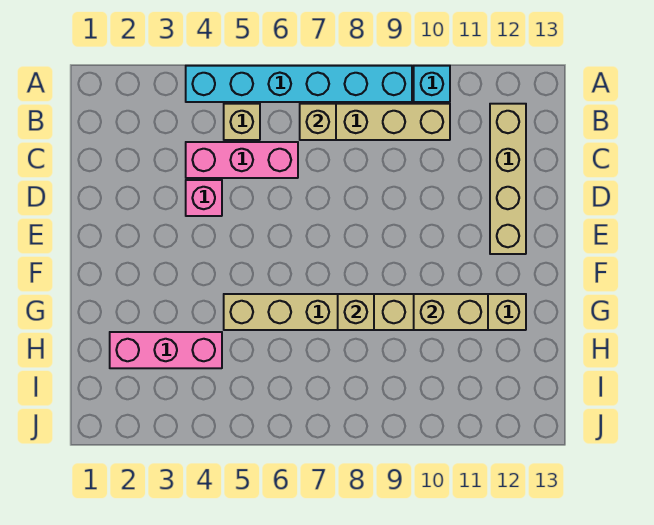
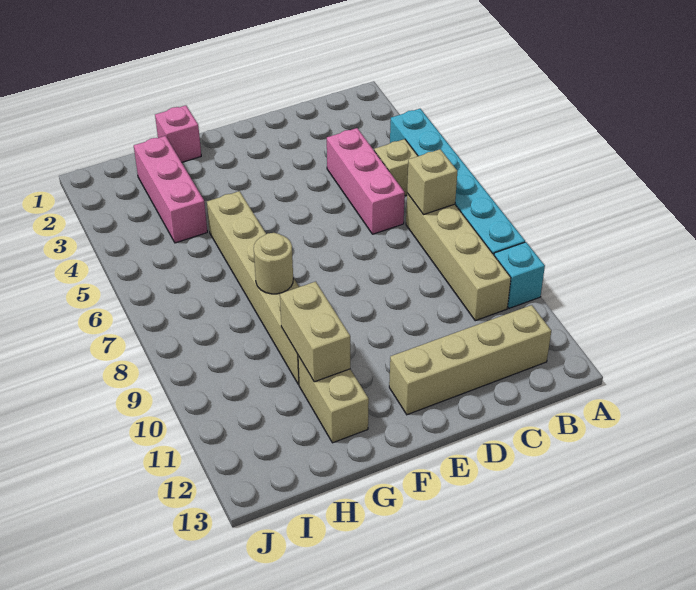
pink 1x1 brick [186,180,222,216] -> pink 1x1 brick moved to [155,106,201,162]
tan 1x1 brick [338,294,374,330] -> tan 1x1 round brick [254,233,293,294]

